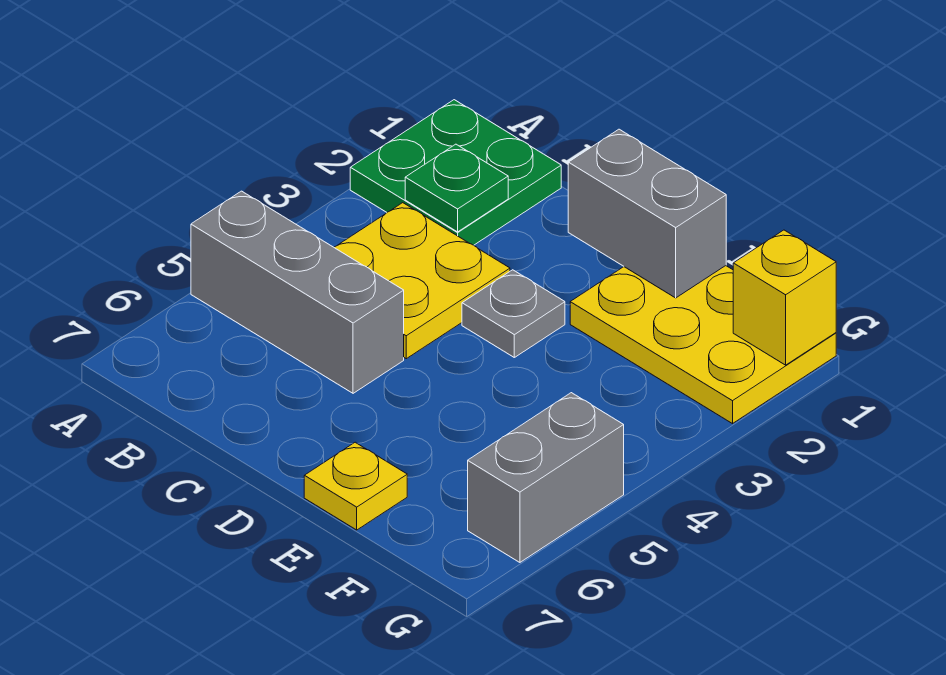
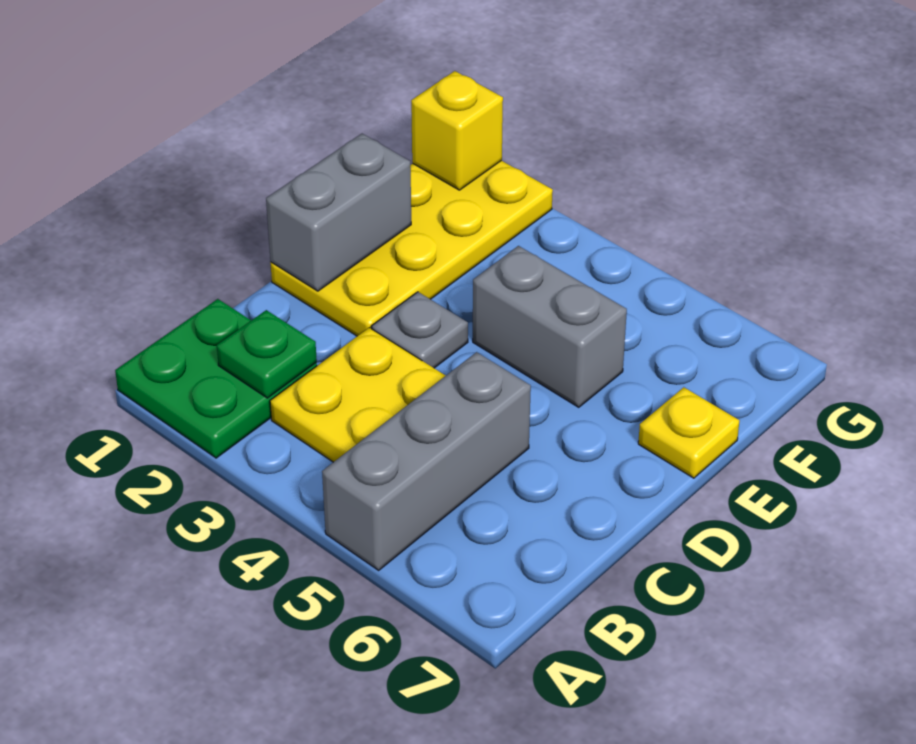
yellow 2x3 plate [570,266,836,424] -> yellow 2x4 plate [270,161,553,336]
grey 1x2 brick [468,393,624,562] -> grey 1x2 brick moved to [473,246,627,407]

